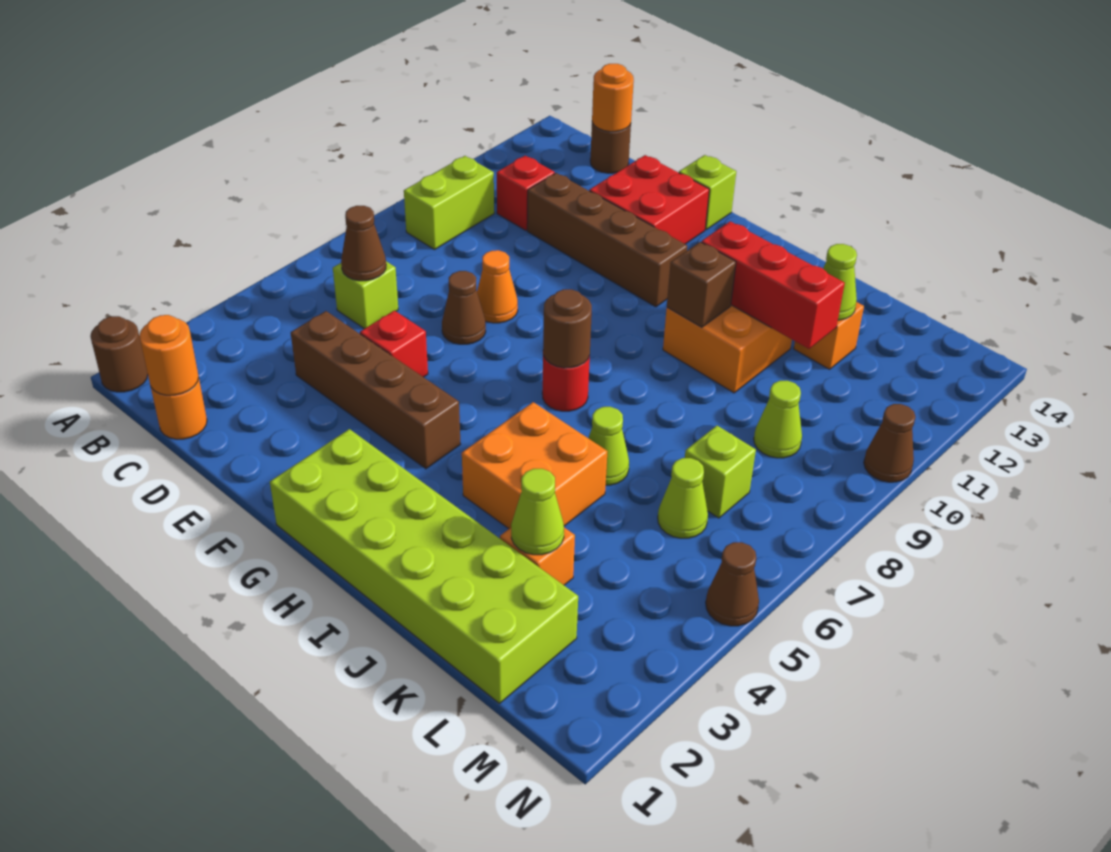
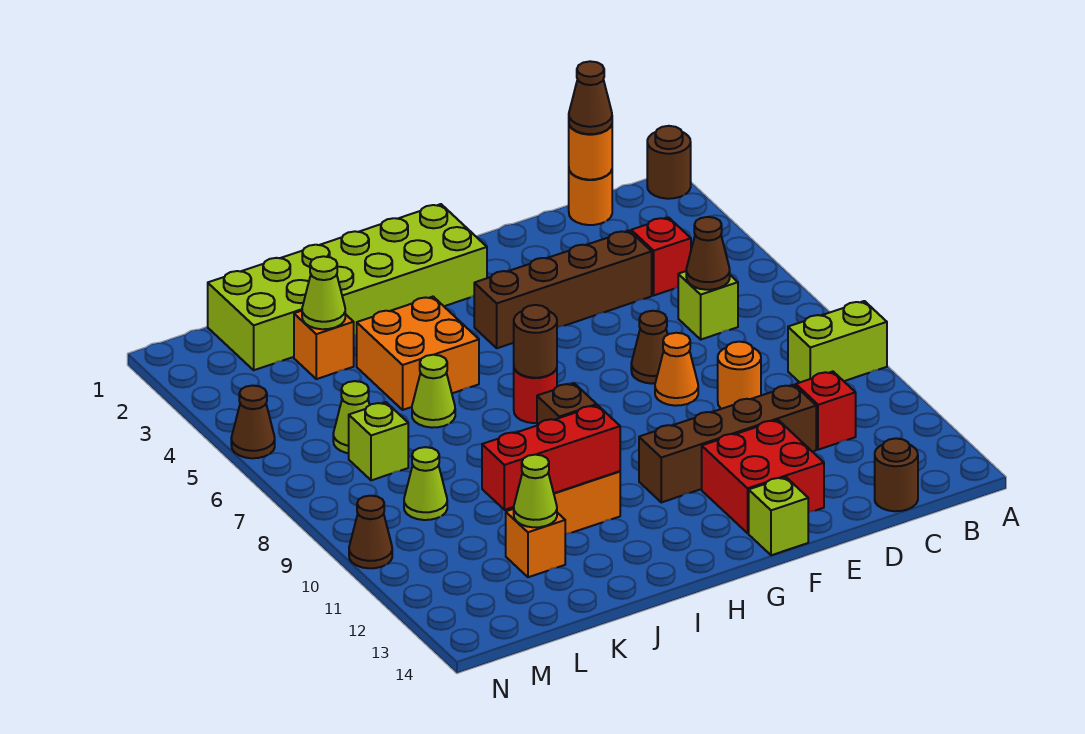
lime 1x2 brick [404,156,494,250] -> lime 1x2 brick turned to [788,301,887,382]
none -> brown 1x1 cone [569,61,612,134]
orange 1x1 round brick [592,64,634,132] -> orange 1x1 round brick moved to [718,342,761,409]
red 1x1 brick [360,311,428,377] -> red 1x1 brick moved to [631,217,691,295]

